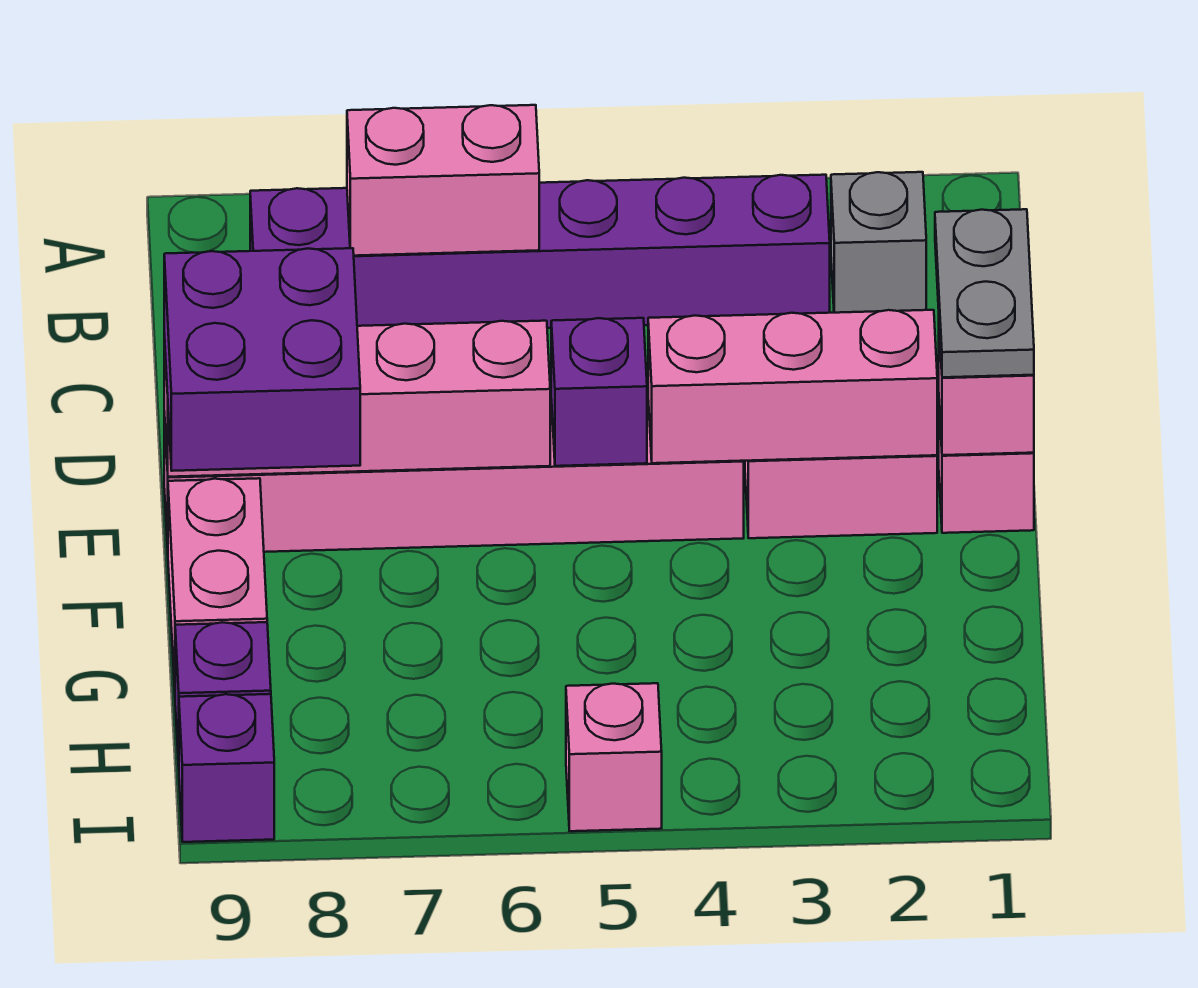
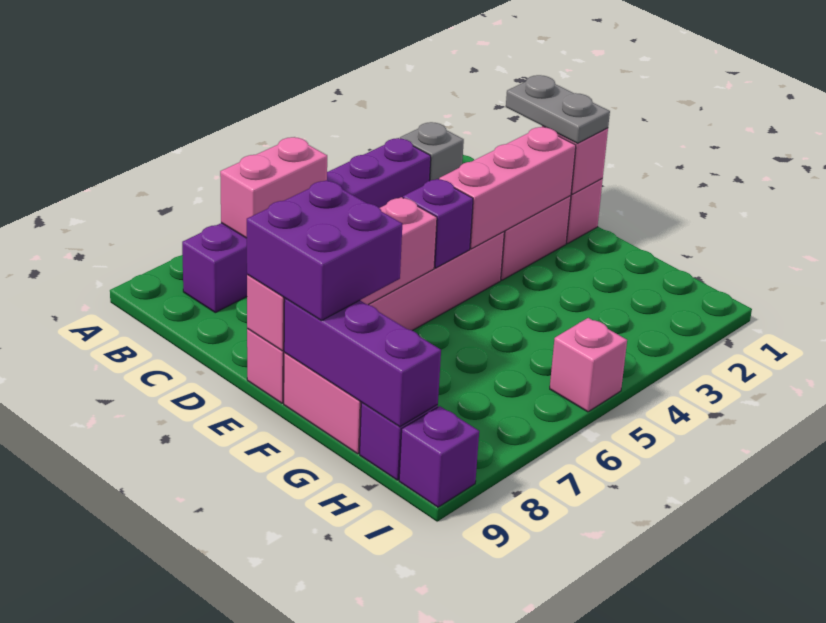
none -> purple 1x3 brick [284,298,441,427]

